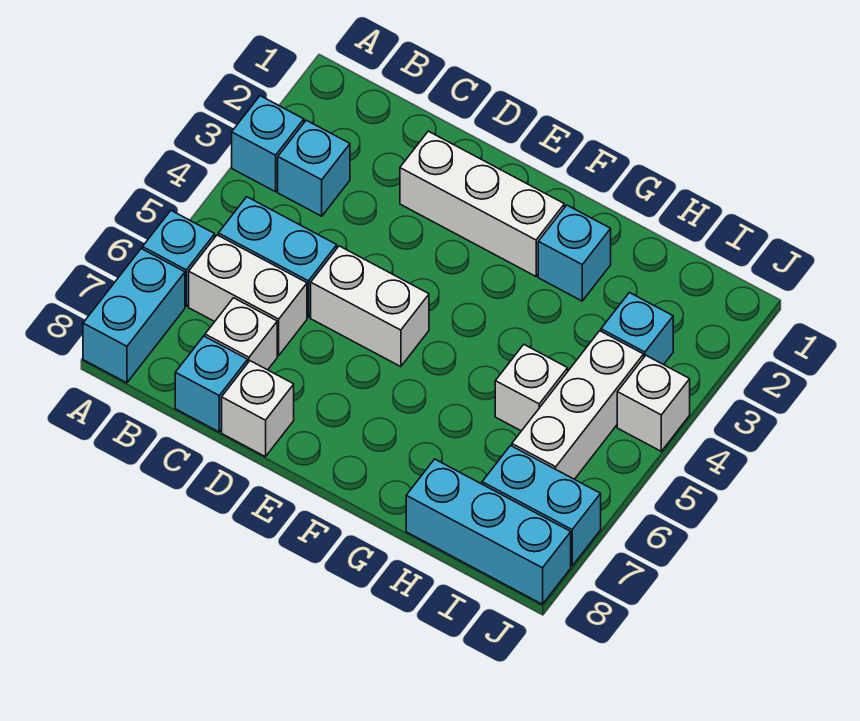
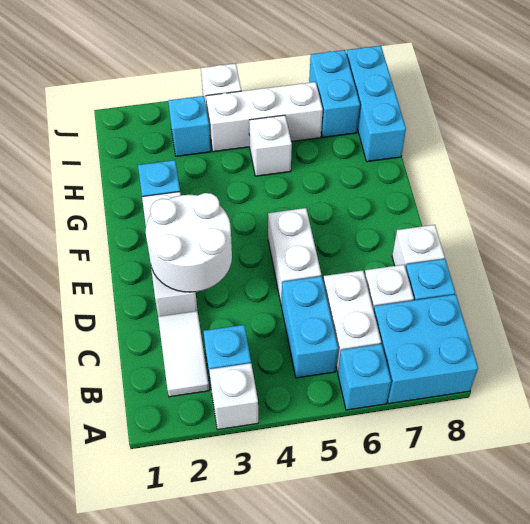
cyan 1x1 brick [232,96,304,192] -> white 1x1 brick [209,363,258,429]
cyan 1x2 brick [83,249,185,383] -> cyan 2x2 brick [374,294,478,404]
none -> white 1x2 tile [158,311,209,397]
none -> white 2x2 round brick [146,193,232,292]

